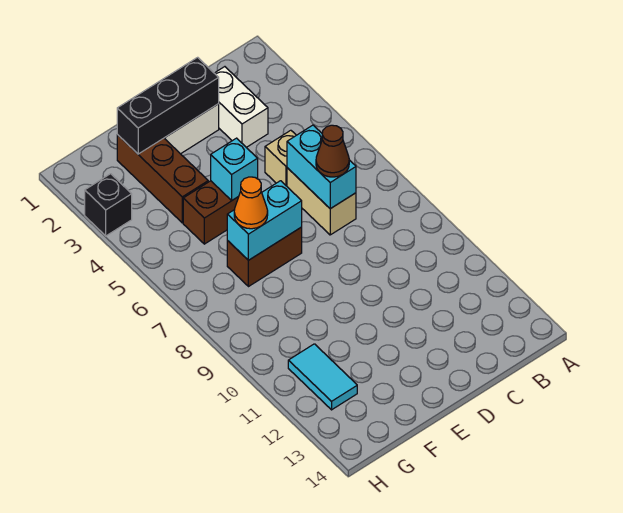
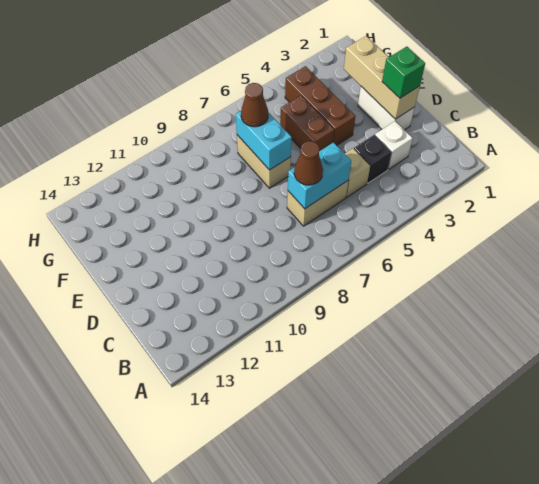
white 1x2 brick [215,67,268,147] -> white 1x1 brick [375,121,413,169]
black 1x3 brick [117,57,219,154] -> tan 1x3 brick [344,36,420,119]
none -> green 1x1 brick [382,47,425,98]
cyan 1x1 brick [211,138,258,200] -> none
brown 1x2 brick [227,227,302,287] -> tan 1x2 brick [237,135,291,188]
brown 1x3 brick [117,135,208,223] -> brown 1x3 brick turned to [285,66,356,145]
orange 1x1 cone [234,177,268,229] -> brown 1x1 cone [241,83,268,127]
cyan 1x2 tile [288,344,357,410] -> none
black 1x1 brick [85,174,132,236] -> black 1x1 brick moved to [354,135,392,183]

